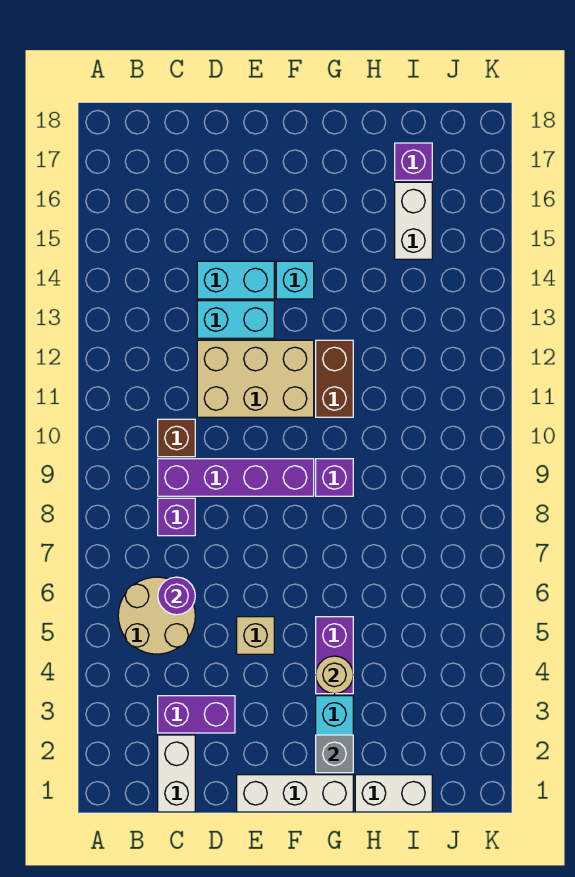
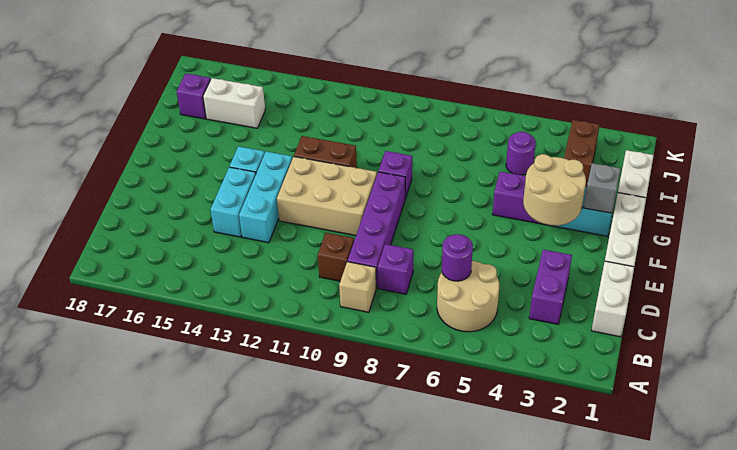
white 1x2 brick [158,735,195,812] -> white 1x2 brick turned to [591,261,634,337]
tan 2x3 brick [197,340,314,417] -> tan 2x3 brick turned to [277,157,377,236]
cyan 1x2 brick [197,301,274,338] -> cyan 1x3 brick [239,151,292,243]
tan 1x1 brick [237,617,274,654] -> tan 1x1 brick moved to [339,262,376,312]
tan 1x1 round brick [316,656,353,694] -> tan 2x2 round brick [523,154,586,225]
none -> brown 1x2 brick [564,120,599,187]
none -> purple 1x1 round brick [506,132,536,175]

